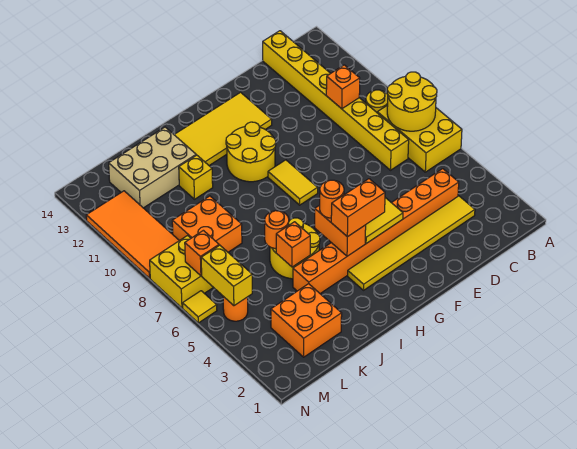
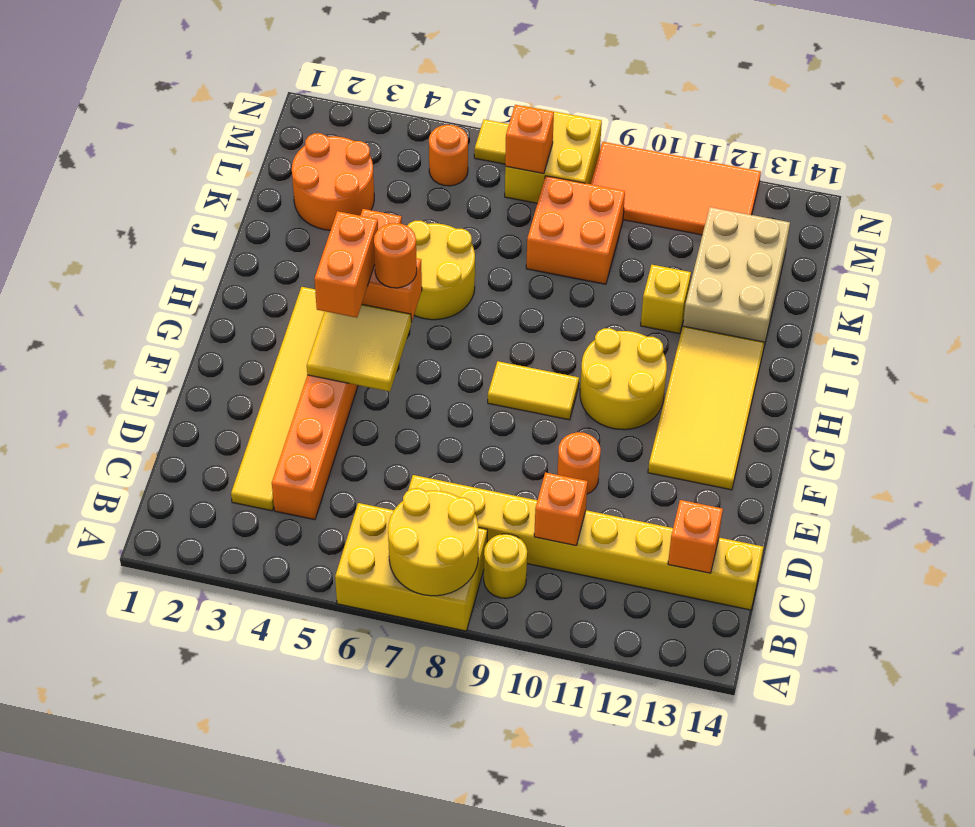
orange 1x1 brick [276,222,310,267] -> orange 1x1 brick moved to [668,500,723,573]
orange 1x1 round brick [265,211,289,249] -> orange 1x1 round brick moved to [557,432,601,494]
orange 2x2 brick [271,284,342,357] -> orange 2x2 round brick [292,133,374,230]
yellow 1x2 brick [201,245,252,306] -> none

